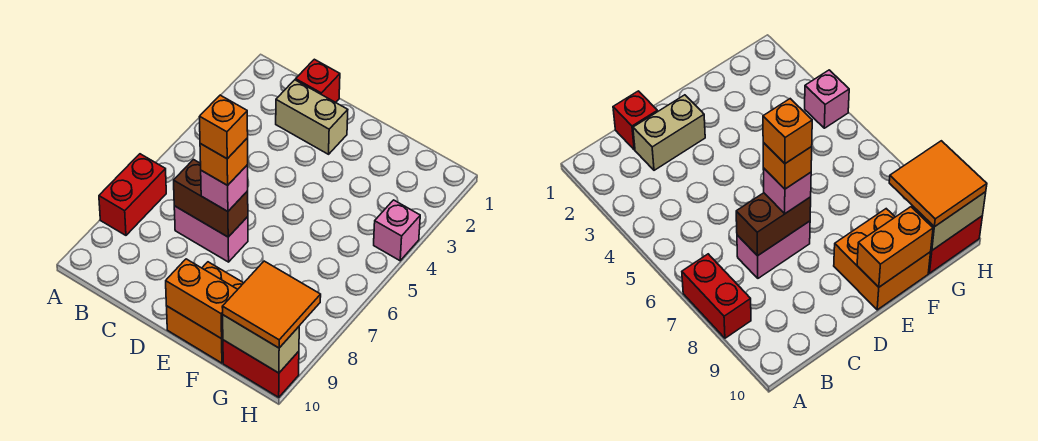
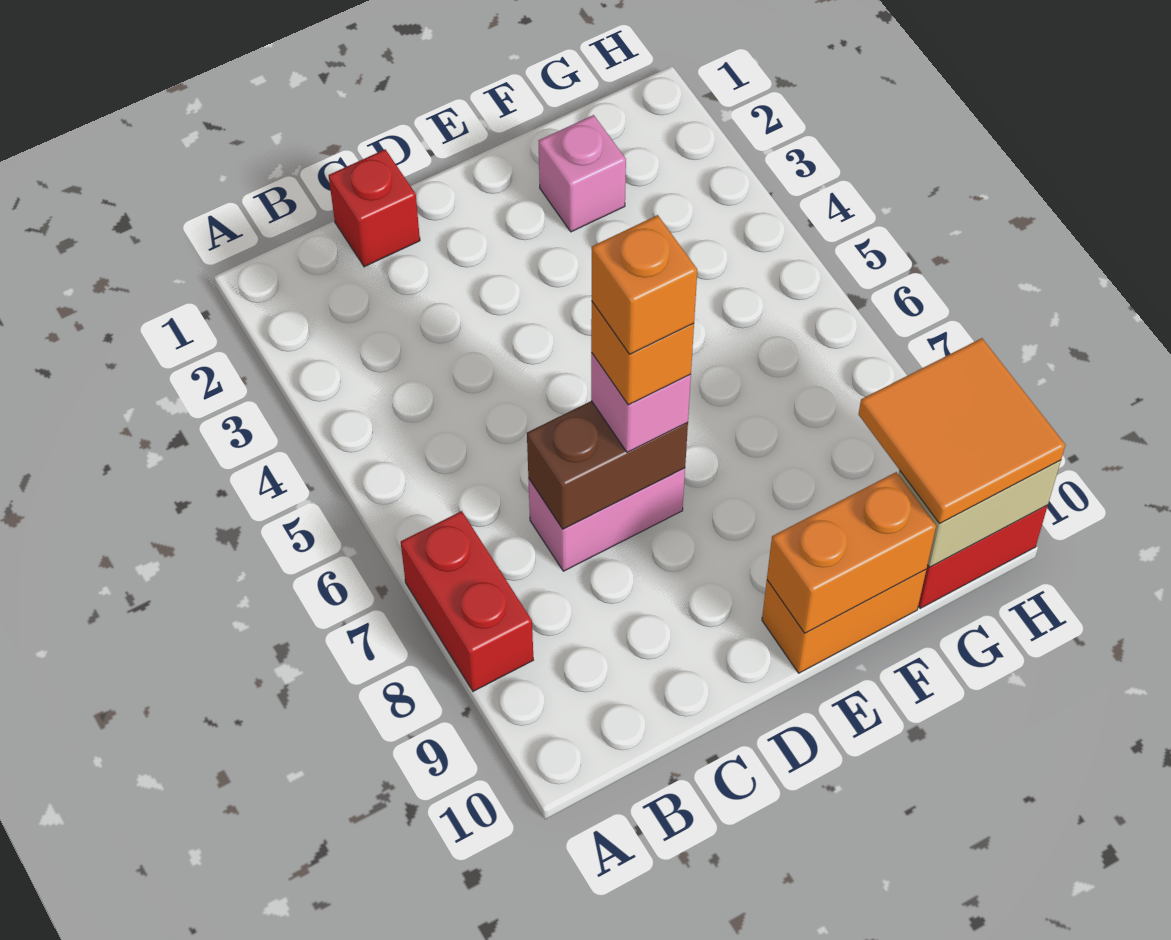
tan 1x2 brick [276,80,348,154] -> none
orange 2x2 brick [167,262,243,363] -> orange 1x2 brick [762,570,926,673]
pink 1x1 brick [374,200,420,261] -> pink 1x1 brick moved to [539,115,626,232]

